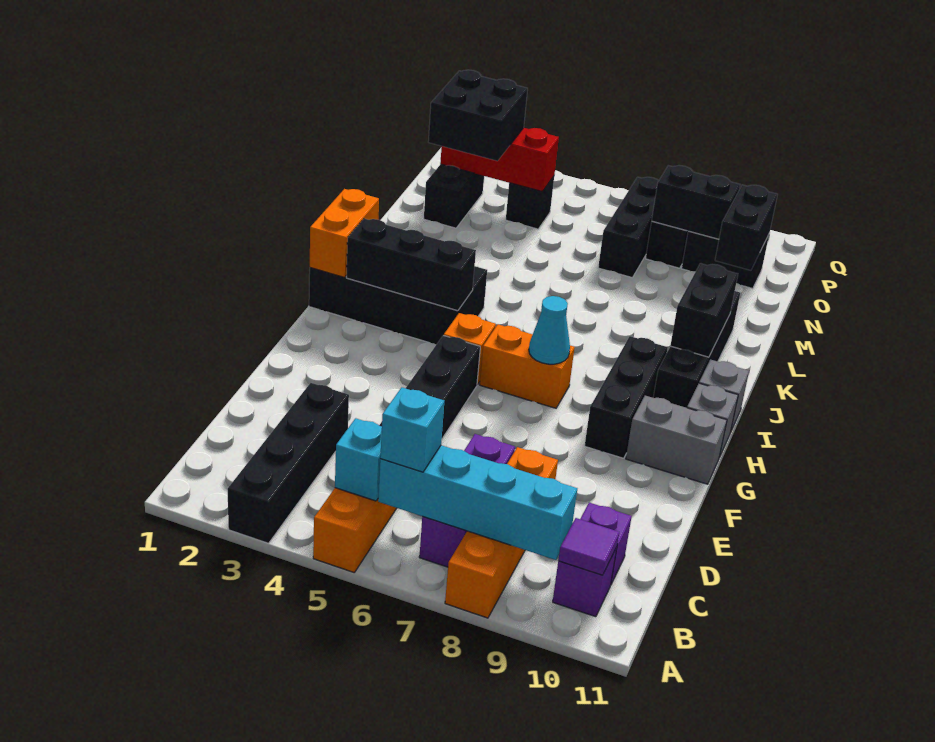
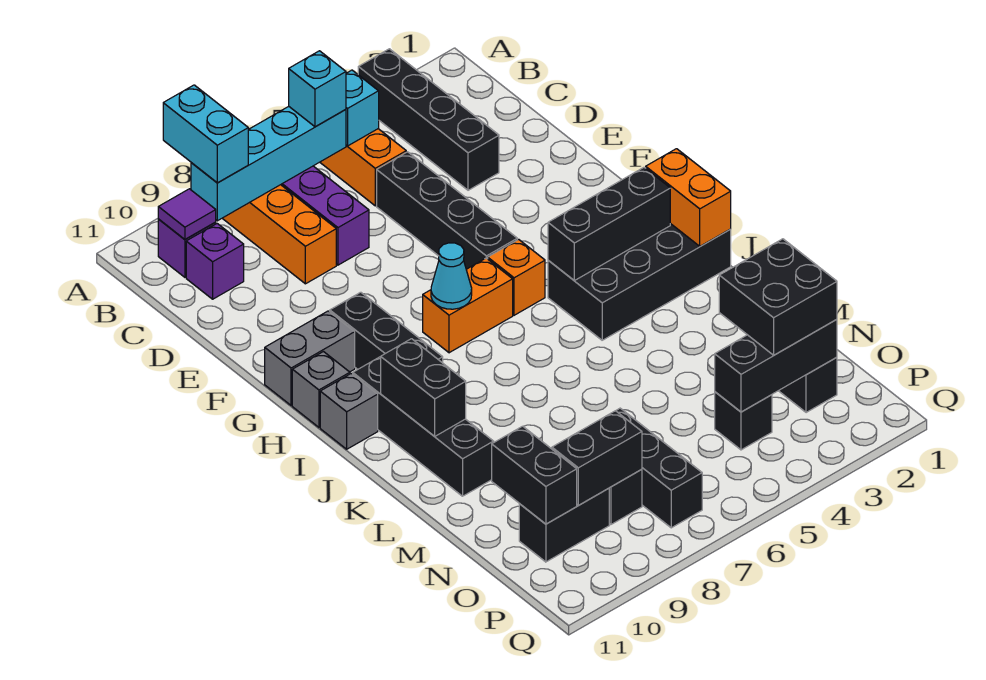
none -> cyan 1x2 brick [163,85,248,183]
red 1x3 brick [440,128,559,192] -> black 1x3 brick [715,319,837,412]

